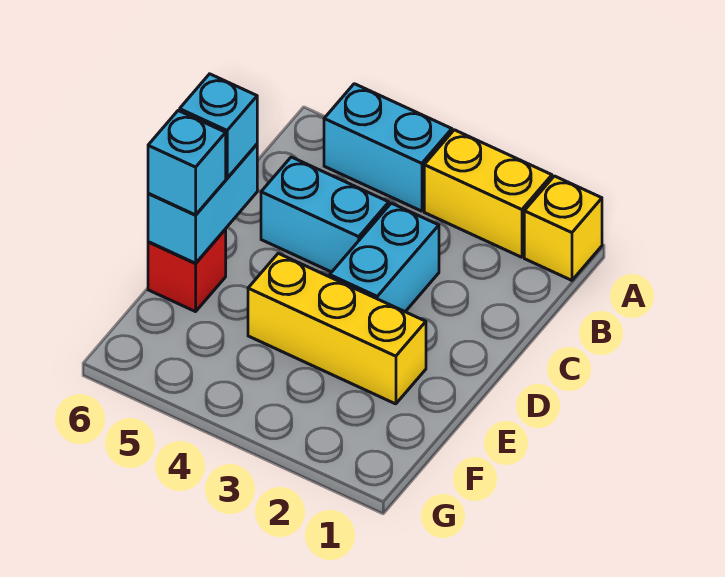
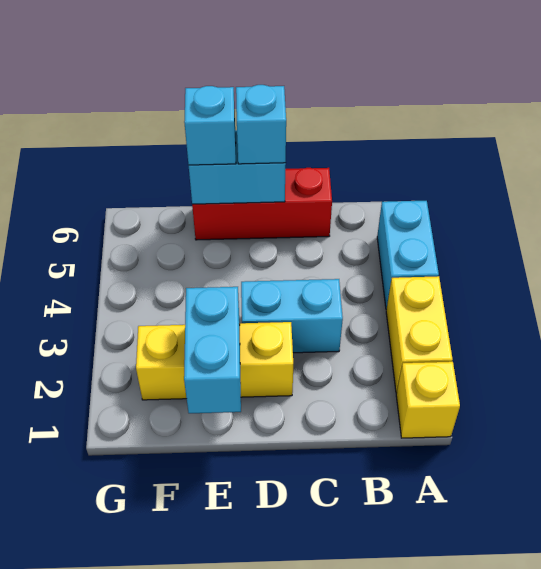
cyan 1x2 brick [261,157,389,272] -> cyan 1x2 brick moved to [184,287,241,413]
yellow 1x3 brick [248,253,426,404] -> yellow 1x3 brick turned to [136,322,293,400]
red 1x1 brick [148,229,226,312] -> red 1x3 brick [192,168,332,240]

